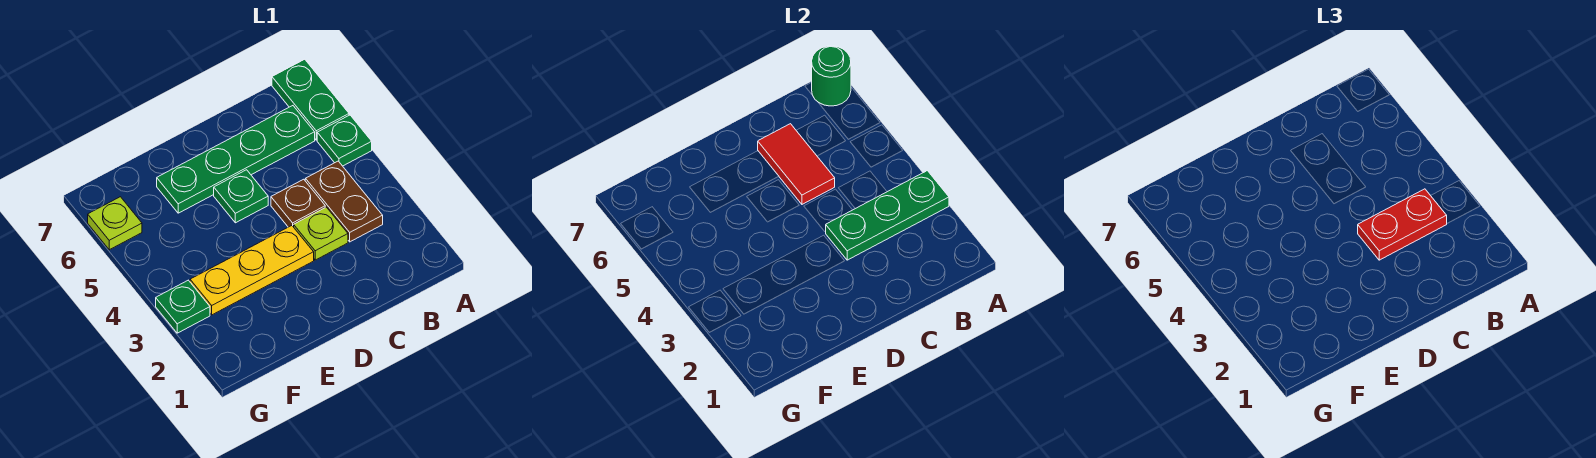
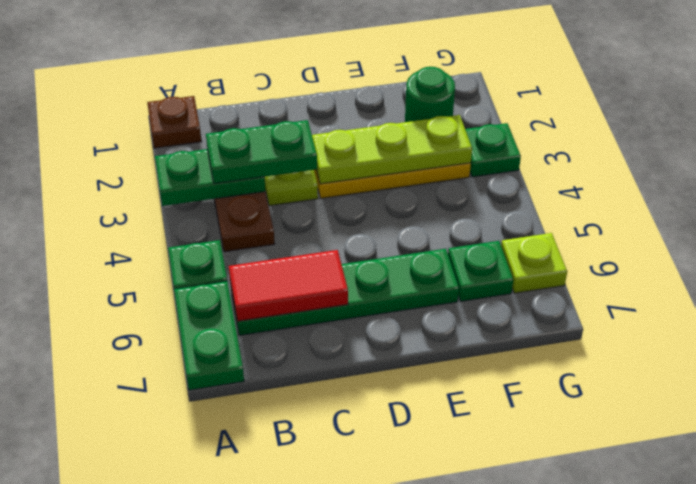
green 1x3 plate [826,171,949,260] -> green 1x2 plate [155,149,265,206]
green 1x1 round brick [812,46,851,106] -> green 1x1 round brick moved to [405,67,455,122]
red 1x2 plate [1358,189,1447,260] -> green 1x2 plate [206,120,317,184]
brown 1x1 plate [271,179,325,227] -> brown 1x1 plate moved to [147,96,202,148]
red 1x2 tile [758,124,835,204] -> red 1x2 tile turned to [229,250,348,321]
none -> lime 1x3 plate [312,115,472,184]
green 1x1 plate [214,170,268,223] -> green 1x1 plate moved to [448,241,513,301]

